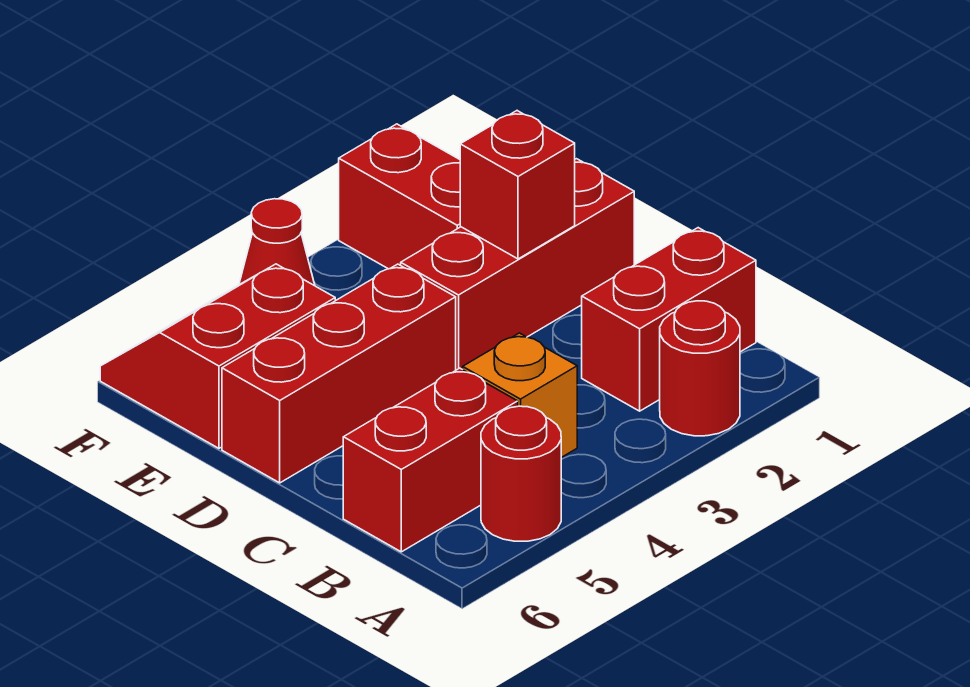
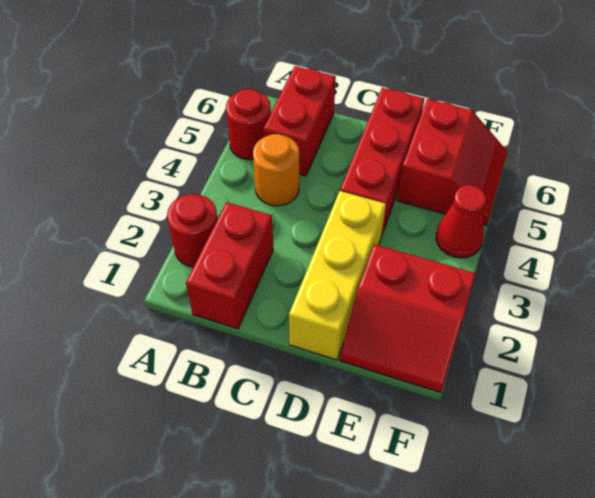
orange 1x1 brick [463,333,577,458] -> orange 1x1 round brick [253,134,299,206]
red 1x3 brick [401,159,634,370] -> yellow 1x3 brick [289,191,386,360]
red 1x1 brick [460,111,575,259] -> none

